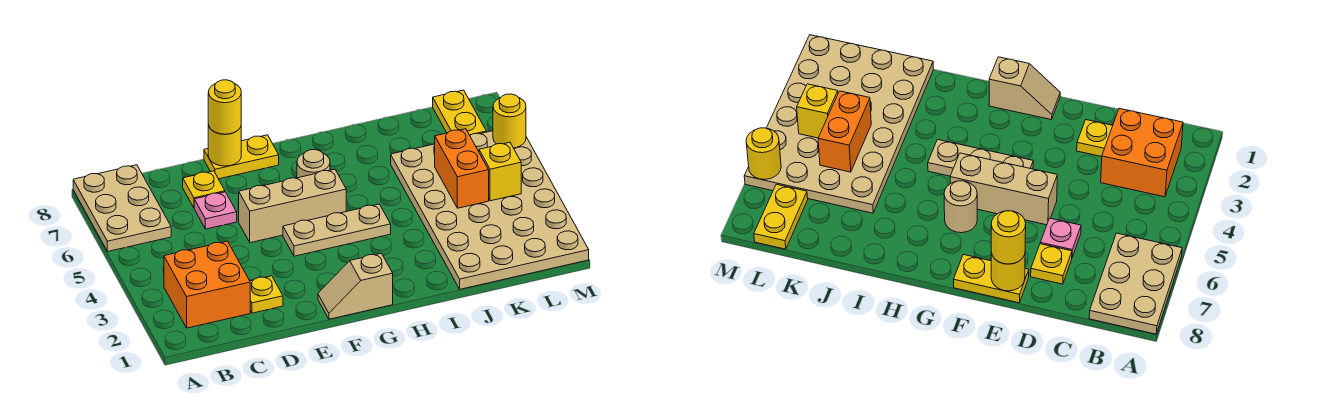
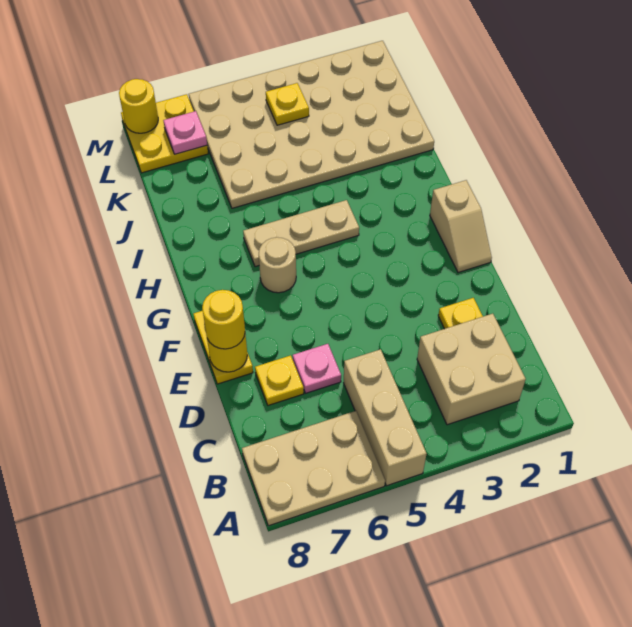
orange 2x2 brick [164,241,250,328] -> tan 2x2 brick [417,314,526,425]
tan 1x3 brick [239,169,346,243] -> tan 1x3 brick moved to [344,349,427,486]
tan 1x3 plate [283,204,391,256] -> tan 1x3 plate turned to [243,200,359,267]
orange 1x2 brick [435,129,489,208] -> none
yellow 1x1 brick [479,142,521,201] -> yellow 1x1 plate [266,83,309,125]
yellow 1x2 plate [433,90,486,135] -> yellow 2x2 plate [121,94,208,173]
none -> pink 1x1 plate [163,111,207,154]
yellow 1x1 round brick [493,94,526,148] -> yellow 1x1 round brick moved to [119,79,158,133]

